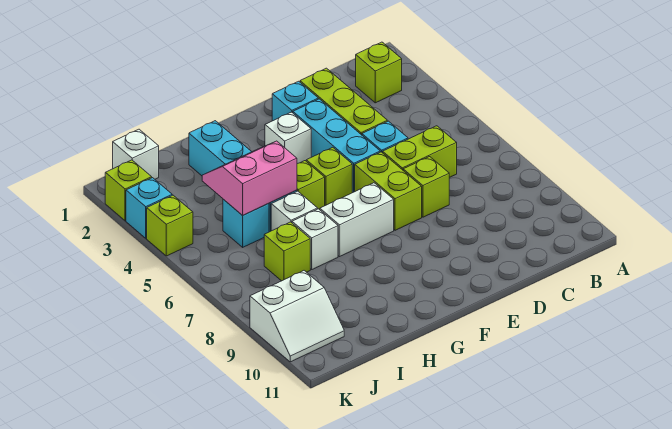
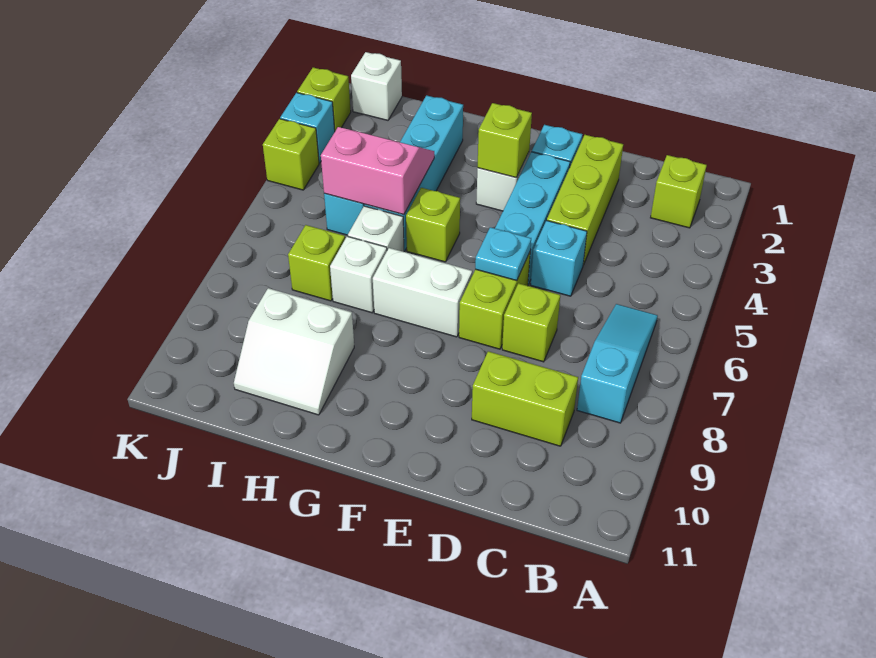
none -> cyan 1x3 slope [577,304,658,423]
lime 1x2 brick [383,126,457,178] -> lime 1x2 brick moved to [472,351,578,446]
none -> cyan 1x1 plate [475,227,531,281]
lime 1x1 brick [306,147,352,206] -> lime 1x1 brick moved to [477,103,532,178]
white 2x2 slope [250,271,344,362] -> white 2x2 slope moved to [234,288,354,415]

